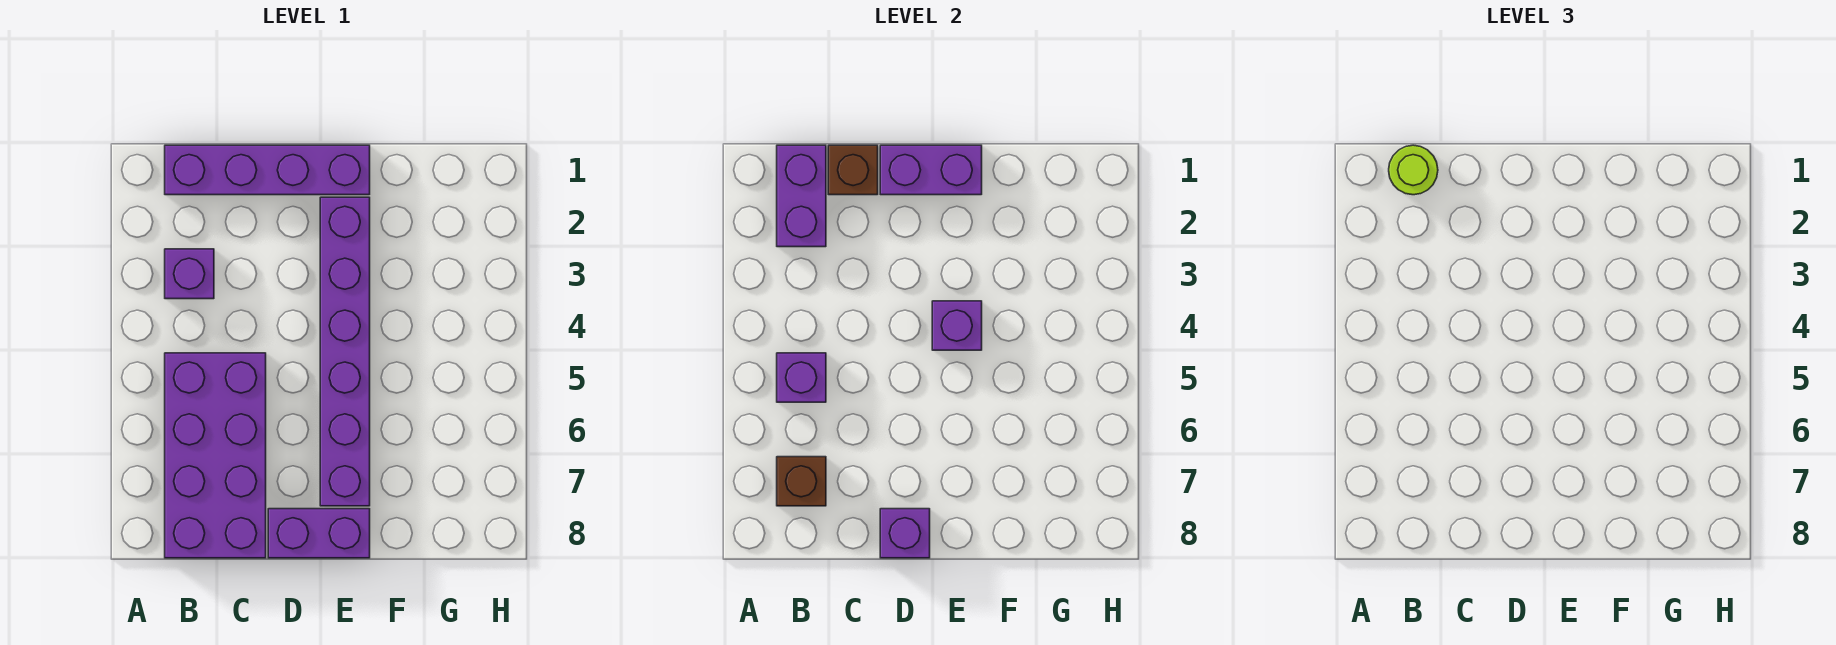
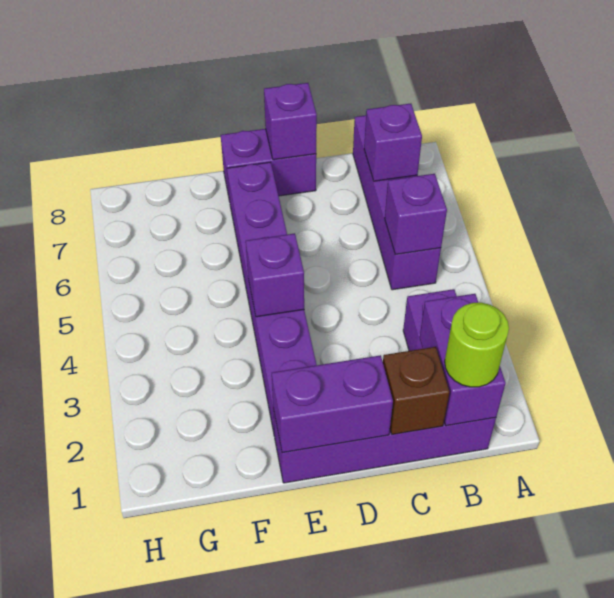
purple 2x4 brick [165,353,266,558] -> purple 1x4 brick [353,115,441,290]
brown 1x1 brick [777,457,826,506] -> purple 1x1 brick [364,104,422,181]

